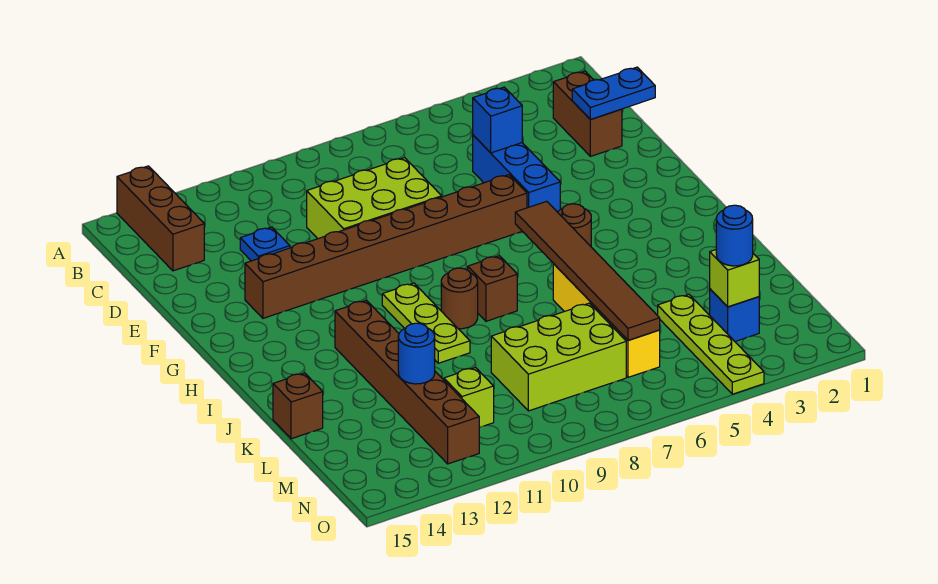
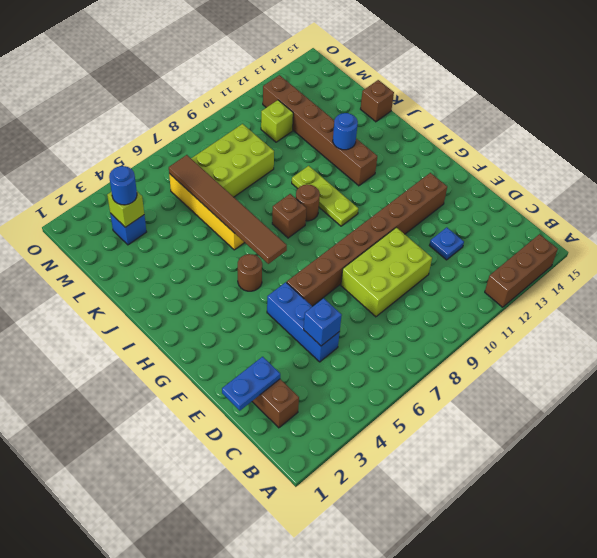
brown 1x3 brick [117,166,204,271] -> brown 1x3 brick turned to [485,234,558,307]
lime 1x4 plate [658,295,764,394] -> none
blue 1x1 round brick [398,323,435,384] -> blue 1x1 round brick moved to [333,113,358,150]

